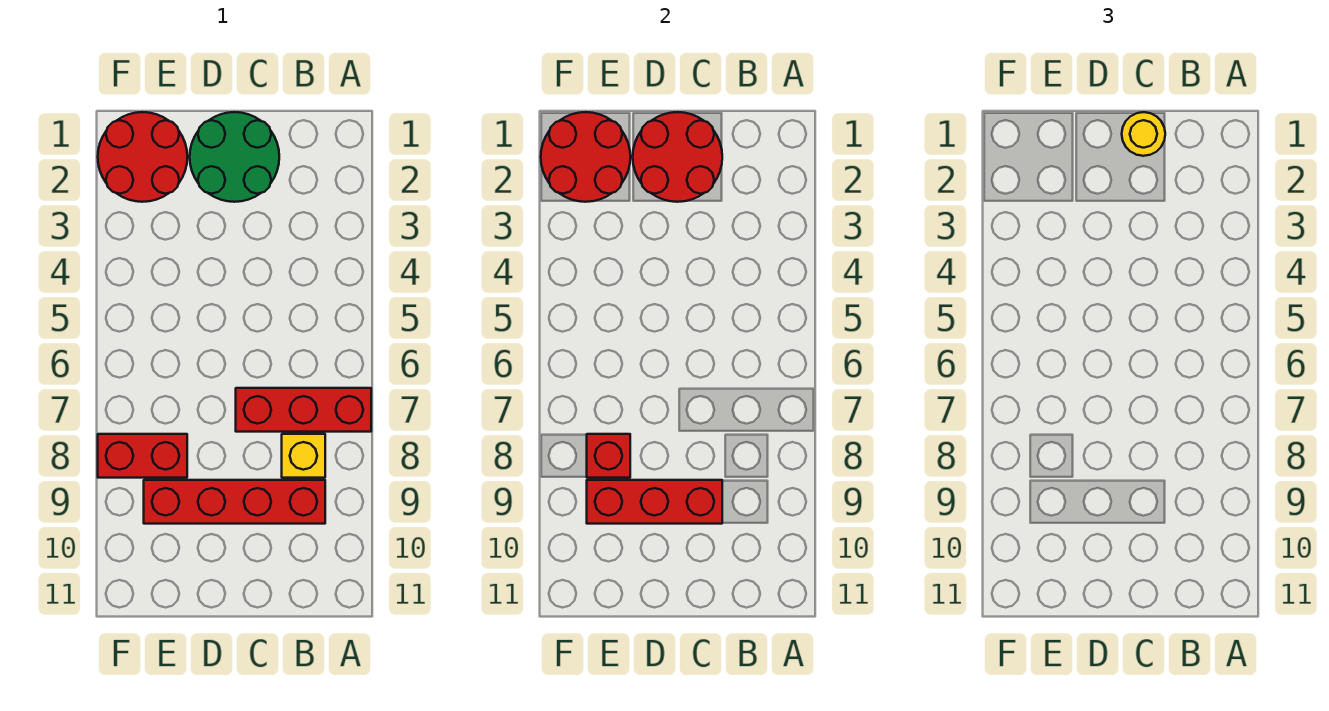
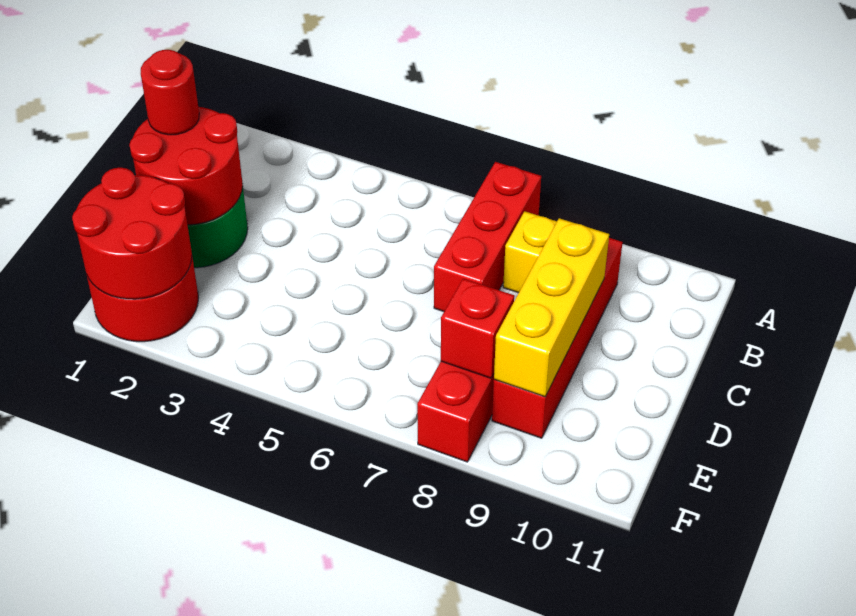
yellow 1x1 round brick [1122,112,1165,156] -> red 1x1 round brick [141,50,199,135]
red 1x3 brick [587,480,722,524] -> yellow 1x3 brick [494,218,609,397]

